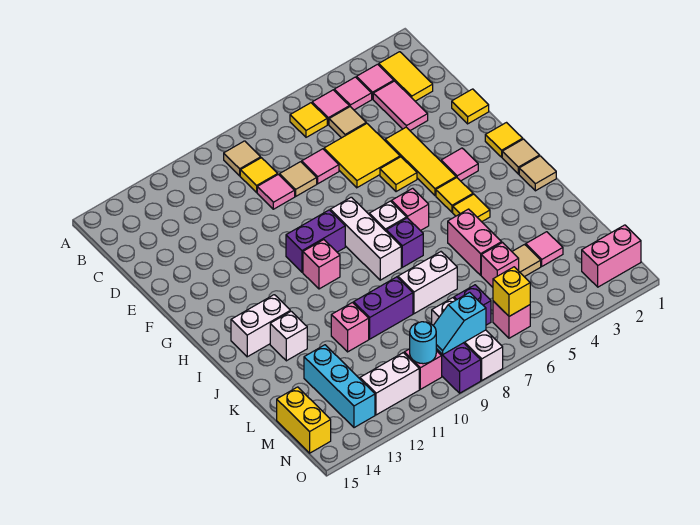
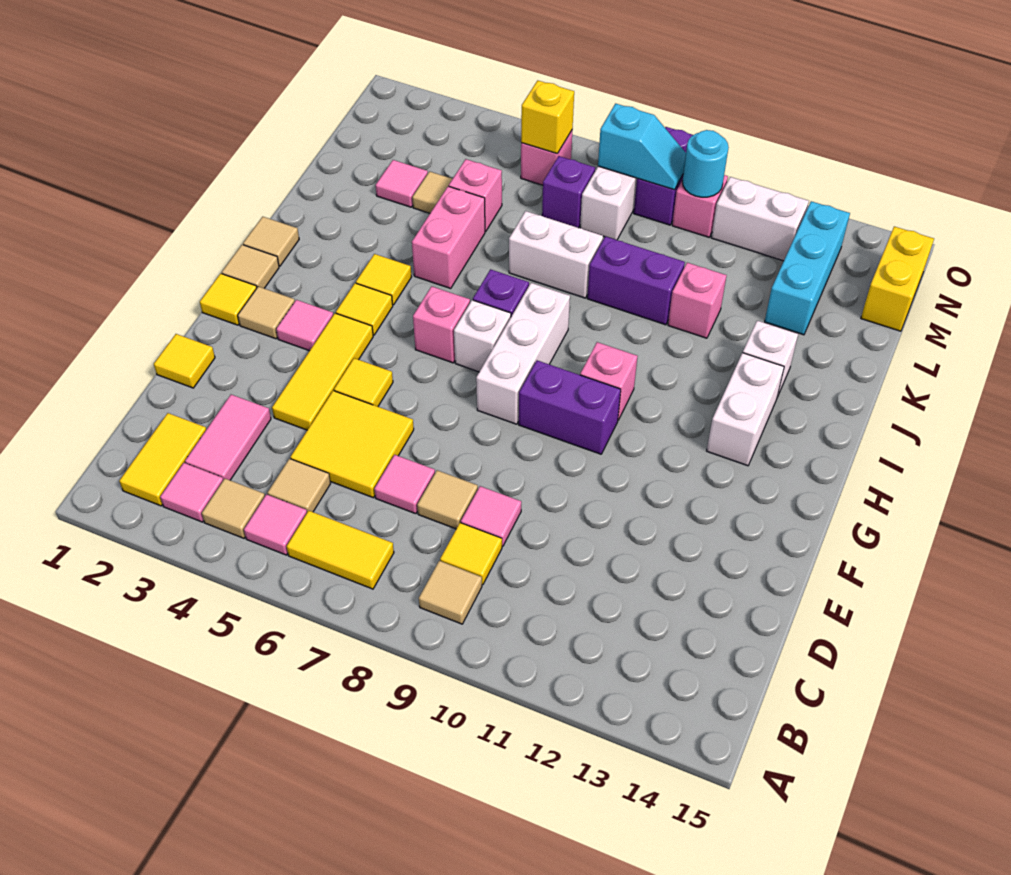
pink 1x1 tile [334,77,372,110] -> tan 1x1 tile [202,479,265,538]
yellow 1x1 tile [290,103,327,137] -> yellow 1x2 tile [287,511,394,589]
none -> tan 1x1 tile [238,287,295,339]
white 1x2 brick [231,295,290,357] -> white 1x2 brick turned to [707,353,784,466]
pink 1x2 brick [582,225,641,287] -> none

